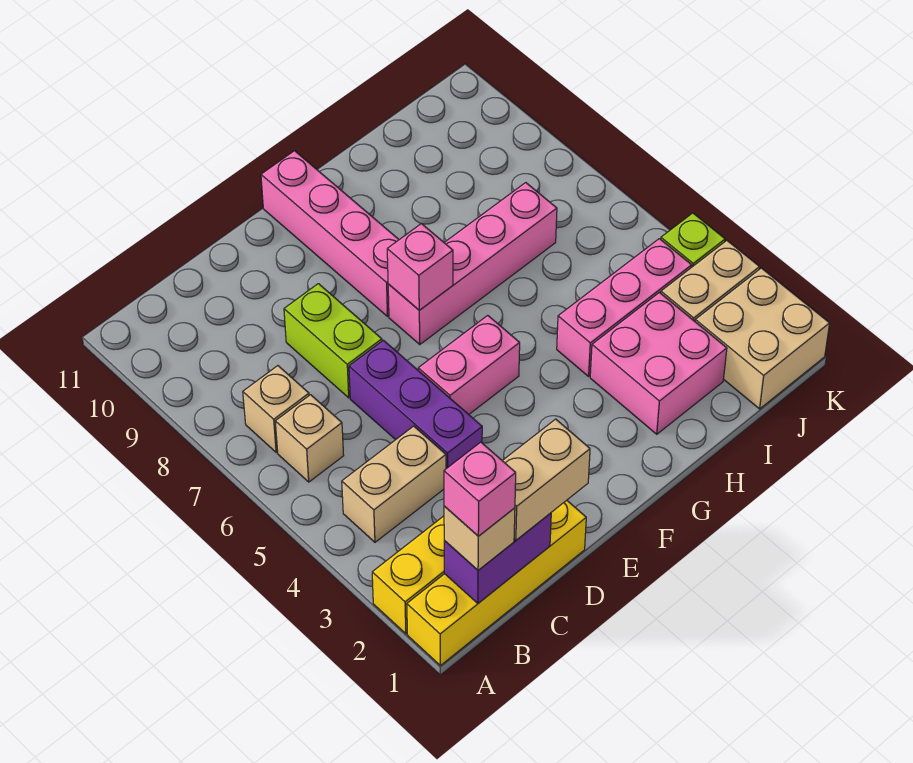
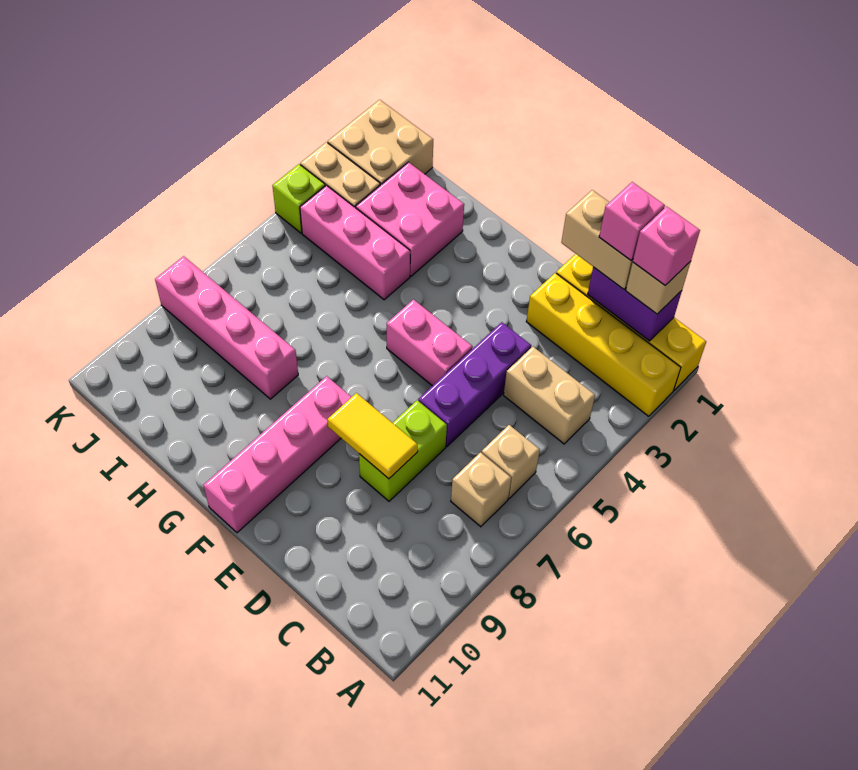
none -> yellow 1x2 tile [327,393,418,479]
pink 1x4 brick [388,183,557,344] -> pink 1x4 brick moved to [155,256,298,399]
pink 1x1 brick [387,224,453,310] -> pink 1x1 brick moved to [599,182,665,260]

